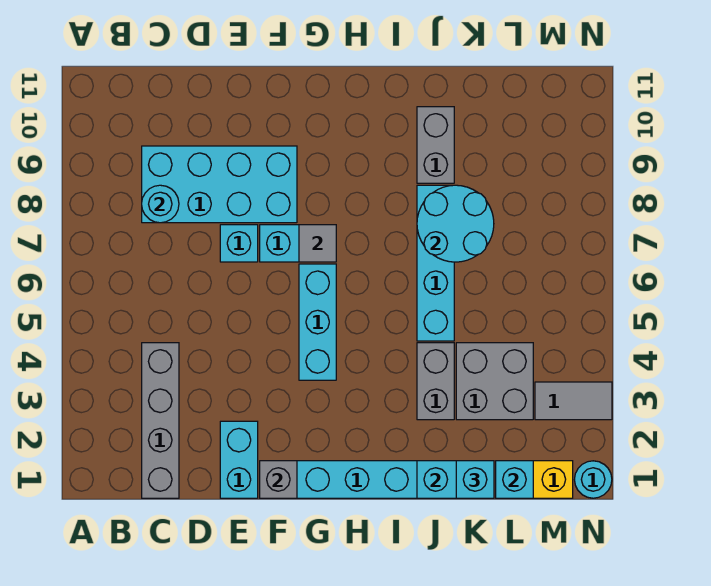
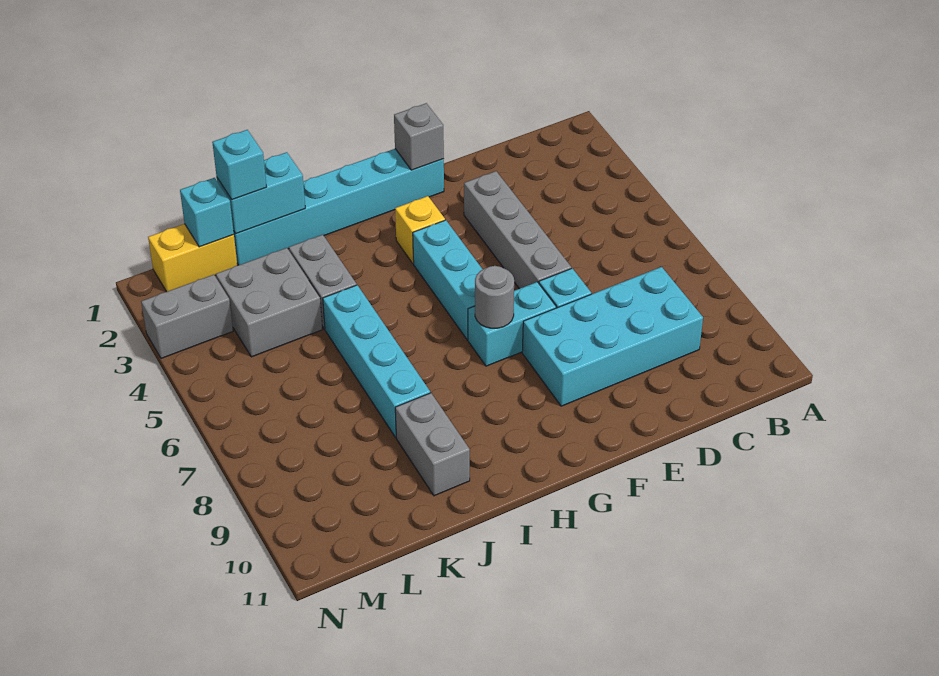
grey 1x4 brick [142,343,179,498] -> grey 1x4 brick moved to [464,171,571,289]
cyan 1x1 round brick [142,185,179,223] -> none
cyan 1x2 brick [220,421,258,498] -> none
none -> yellow 1x1 brick [395,196,445,264]
grey 1x1 tile [299,225,336,262] -> grey 1x1 round brick [475,266,514,328]
cyan 2x2 round brick [417,185,494,262] -> none
grey 1x2 tile [535,382,612,420] -> grey 1x2 brick [141,275,233,358]
cyan 1x1 round brick [574,461,612,498] -> none

